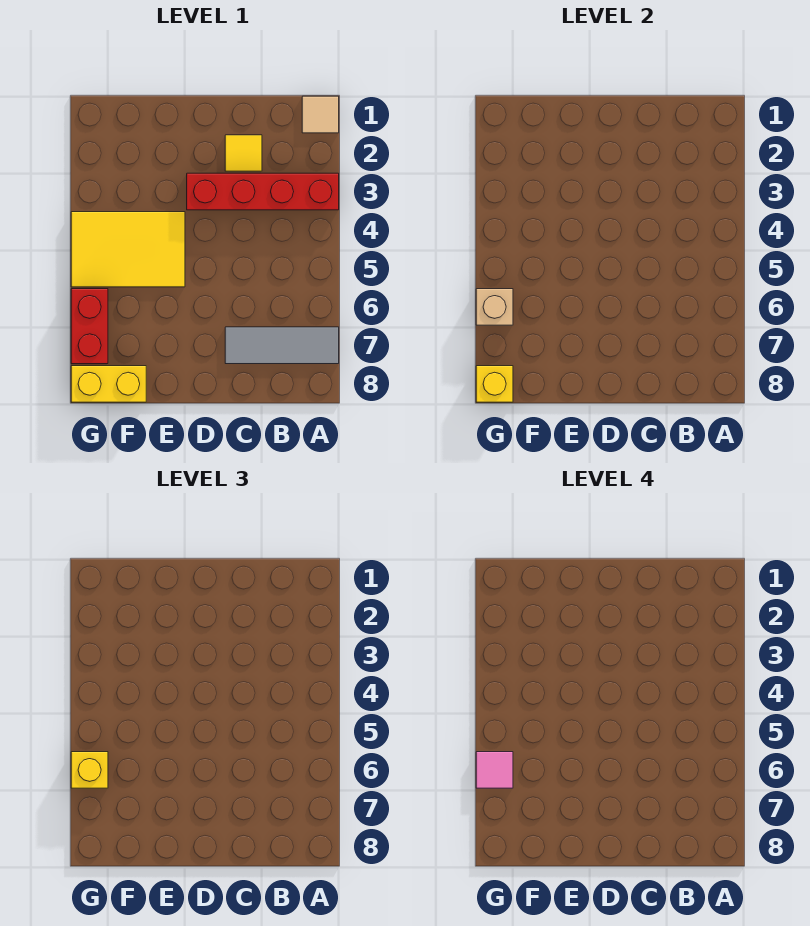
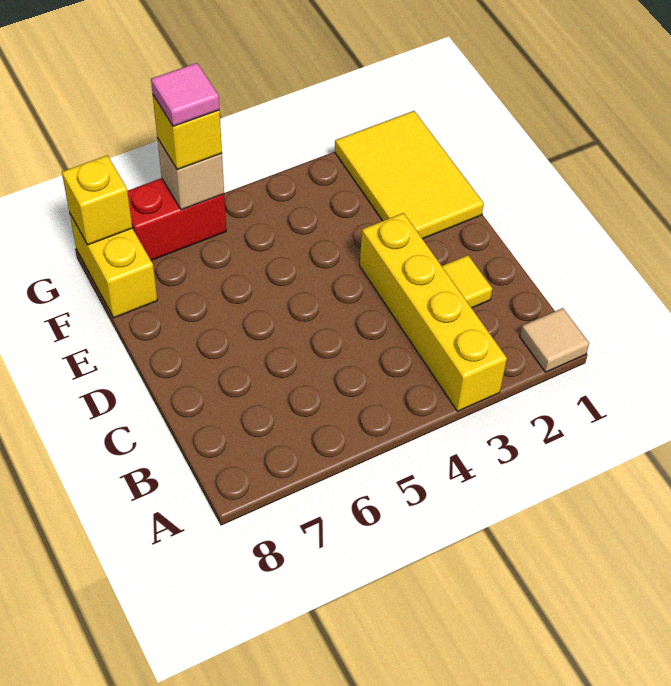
red 1x4 brick [187,173,339,210] -> yellow 1x4 brick [360,213,507,411]
grey 1x3 tile [225,327,339,364] -> none
yellow 2x3 tile [71,212,185,287] -> yellow 2x3 tile moved to [335,111,484,239]

